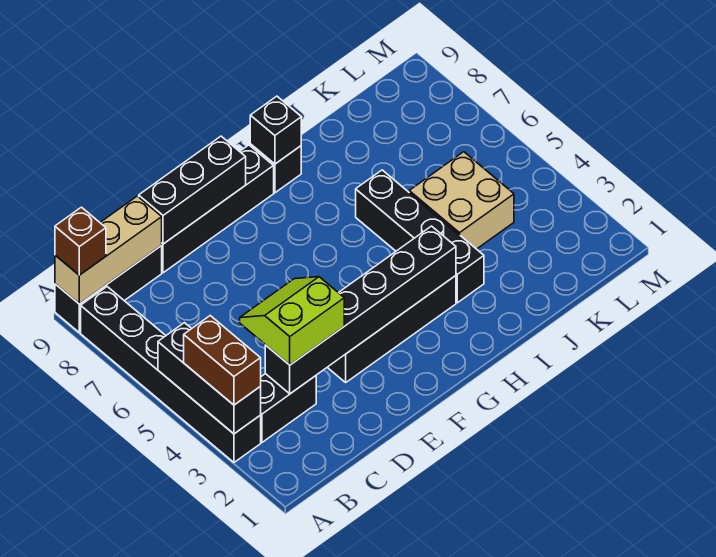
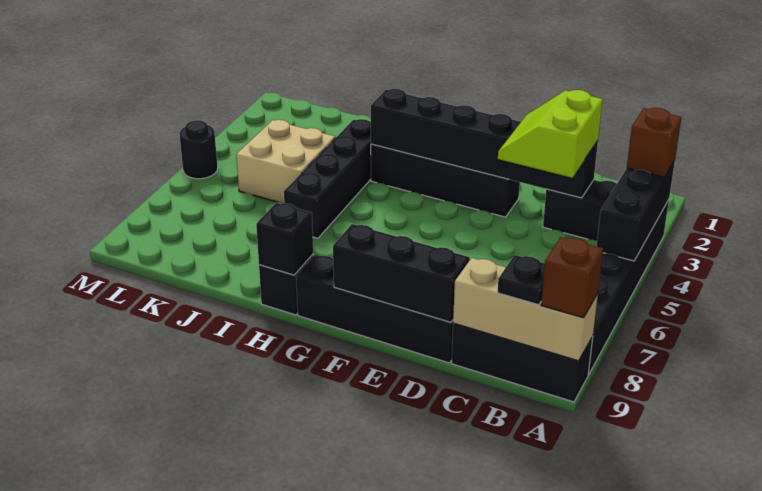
brown 1x2 brick [184,316,261,405] -> brown 1x1 brick [627,108,681,177]
none -> black 1x1 plate [497,255,545,305]
lime 2x2 slope [240,277,344,365] -> lime 2x2 slope turned to [498,90,603,178]
none -> black 1x1 round brick [179,120,218,179]

